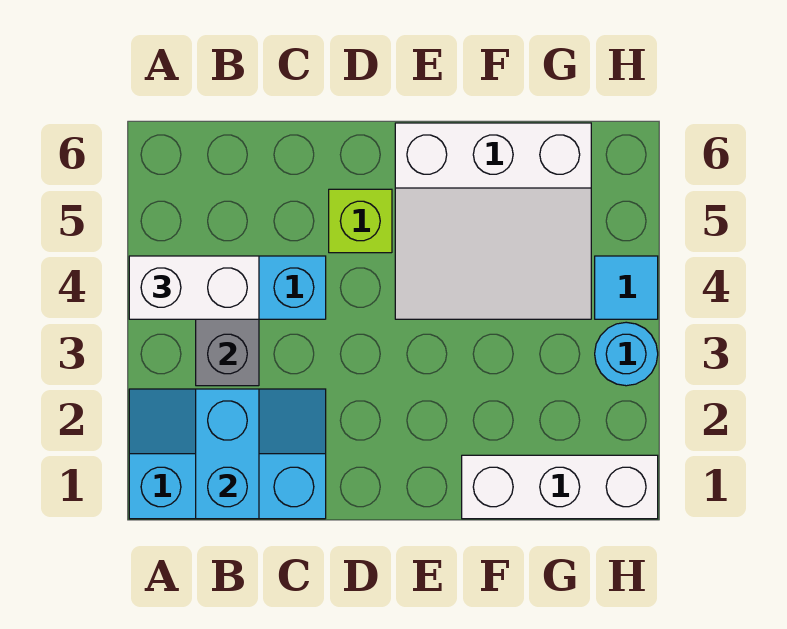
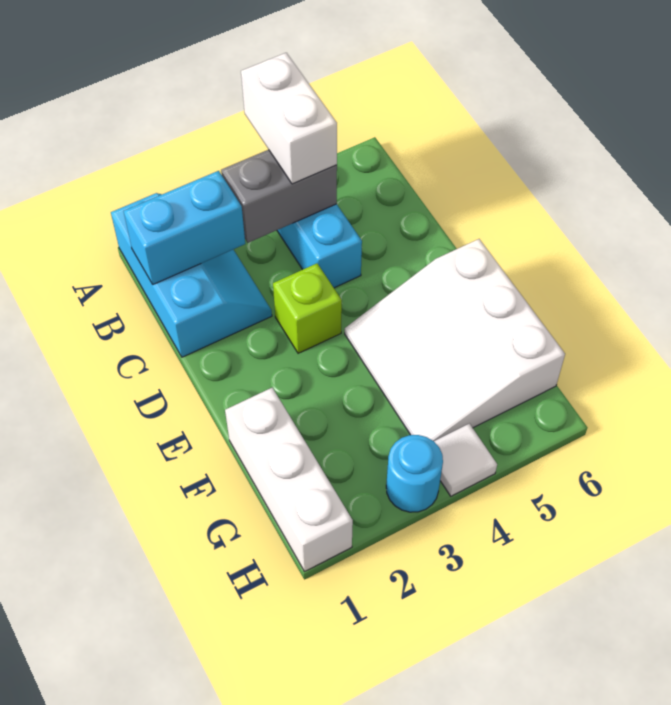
lime 1x1 brick [329,189,392,253] -> lime 1x1 brick moved to [273,263,342,353]
cyan 1x1 tile [595,256,658,319] -> white 1x1 tile [434,424,497,496]

